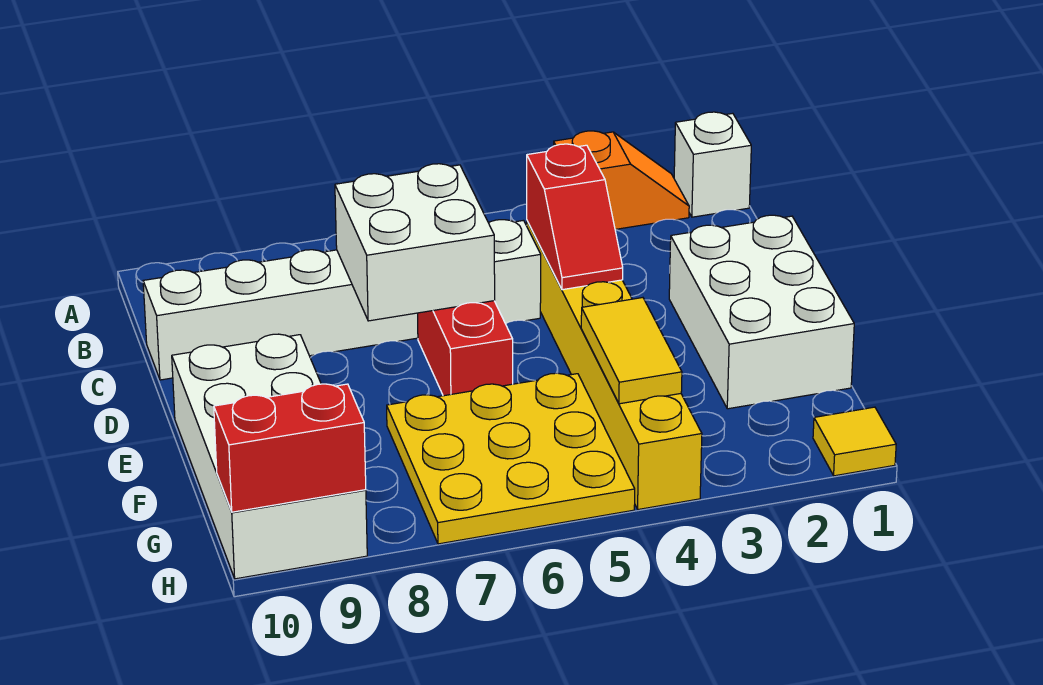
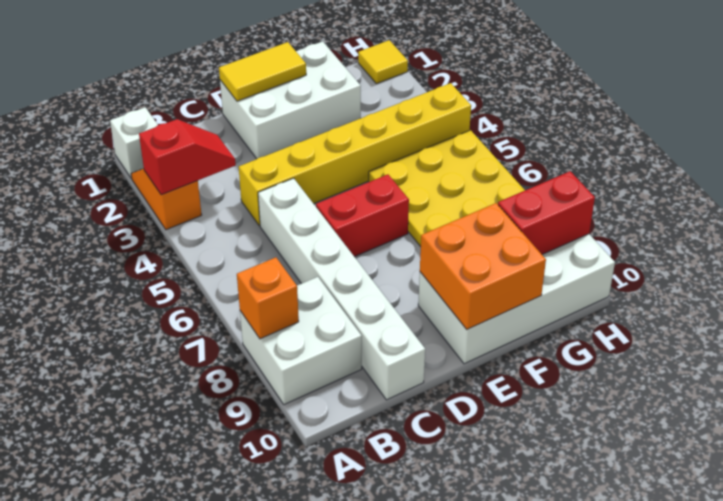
none -> orange 1x1 brick [237,257,299,339]
red 1x2 slope [527,144,623,290] -> red 1x2 slope moved to [139,119,236,195]
white 2x2 brick [335,164,495,321] -> white 2x2 brick moved to [240,277,362,405]
none -> orange 2x2 brick [420,203,546,329]
yellow 1x2 tile [581,298,682,404] -> yellow 1x2 tile moved to [219,42,306,101]
red 1x2 brick [214,384,366,512] -> red 1x2 brick turned to [498,171,595,254]

